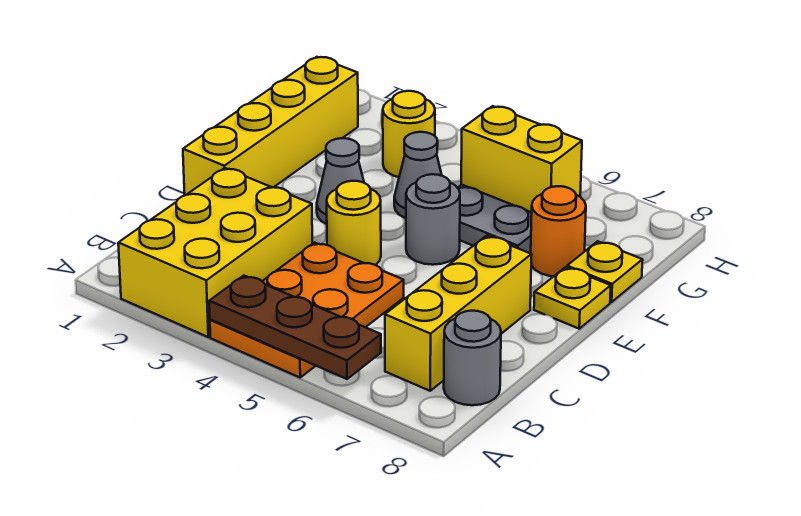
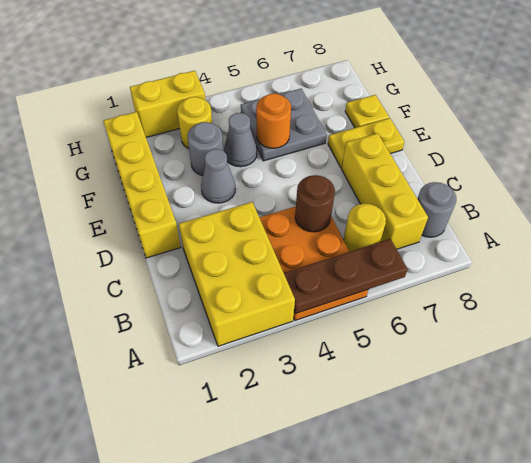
none -> brown 1x1 round brick [295,175,335,232]
yellow 1x1 round brick [327,181,381,265] -> yellow 1x1 round brick moved to [343,204,386,252]
grey 1x1 round brick [406,174,460,265] -> grey 1x1 round brick moved to [187,122,223,176]
yellow 1x1 plate [534,267,611,329] -> yellow 1x2 plate [328,118,404,168]
orange 1x1 round brick [531,186,586,276] -> orange 1x1 round brick moved to [256,93,291,148]
yellow 1x2 brick [461,106,582,212] -> yellow 1x2 brick moved to [130,71,205,137]

